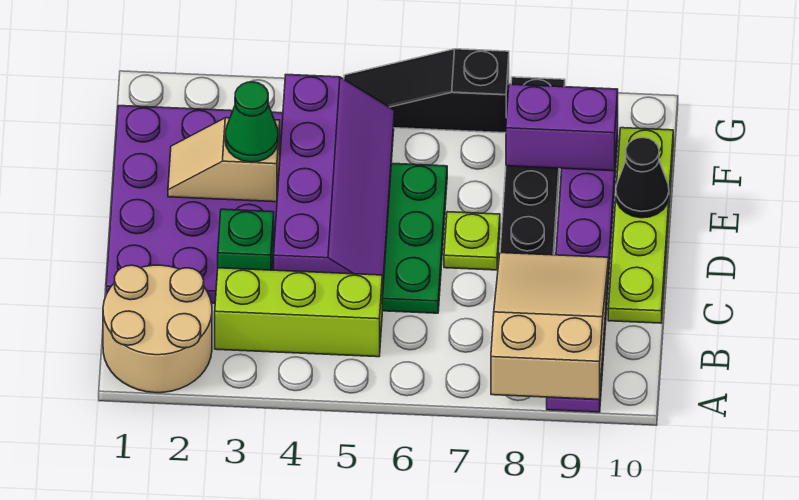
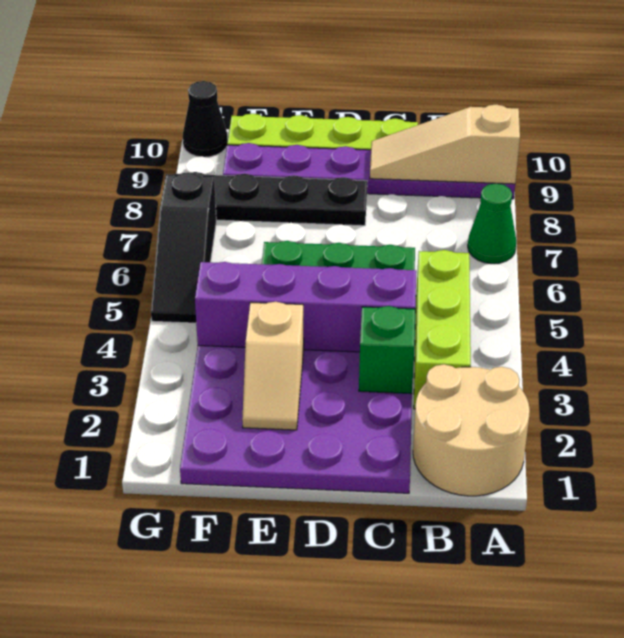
tan 2x3 slope [491,253,609,399] -> tan 1x3 slope [370,105,520,184]
lime 1x1 plate [444,212,500,270] -> none
green 1x1 cone [225,82,278,162] -> green 1x1 cone moved to [468,183,516,264]
black 1x1 cone [616,137,669,218] -> black 1x1 cone moved to [183,81,228,157]
purple 1x2 brick [506,84,618,171] -> none

